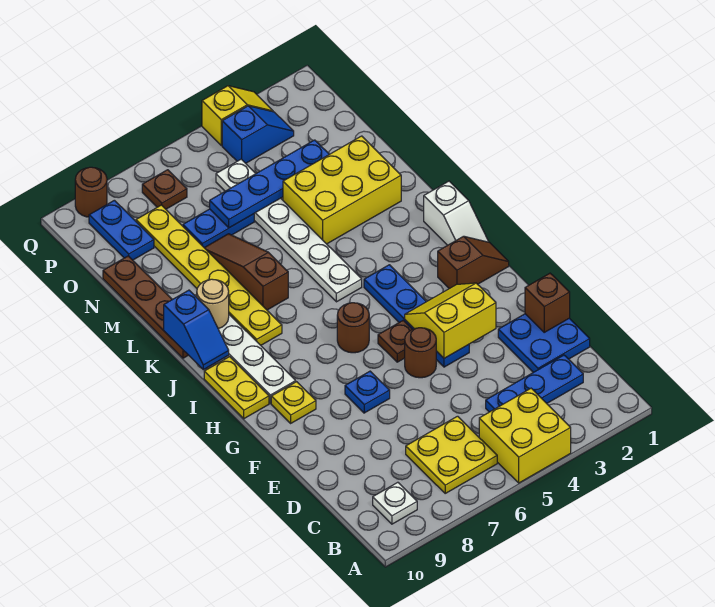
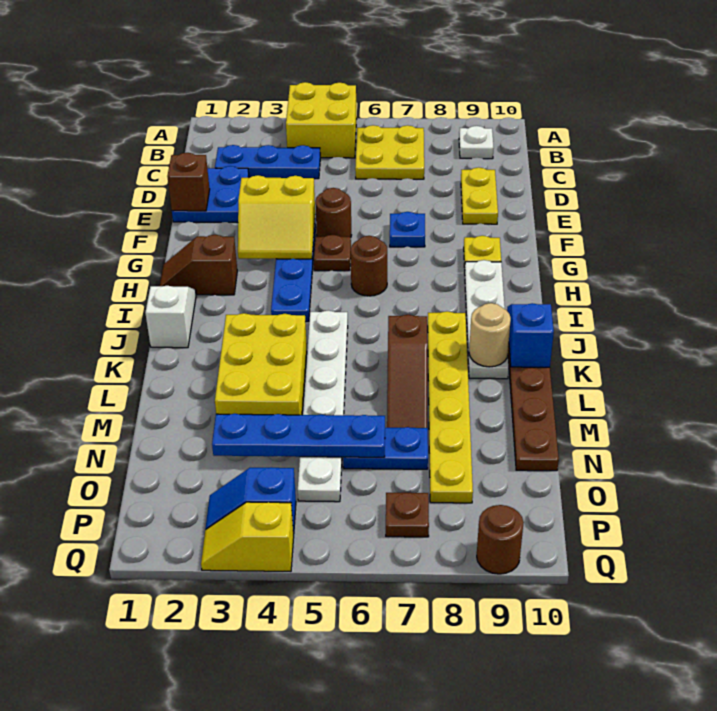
yellow 1x2 plate [204,357,269,419] -> yellow 1x2 plate moved to [461,167,498,224]
yellow 2x3 brick [283,136,401,244] -> yellow 2x3 brick turned to [215,313,307,415]
blue 1x2 plate [89,200,154,260] -> none

